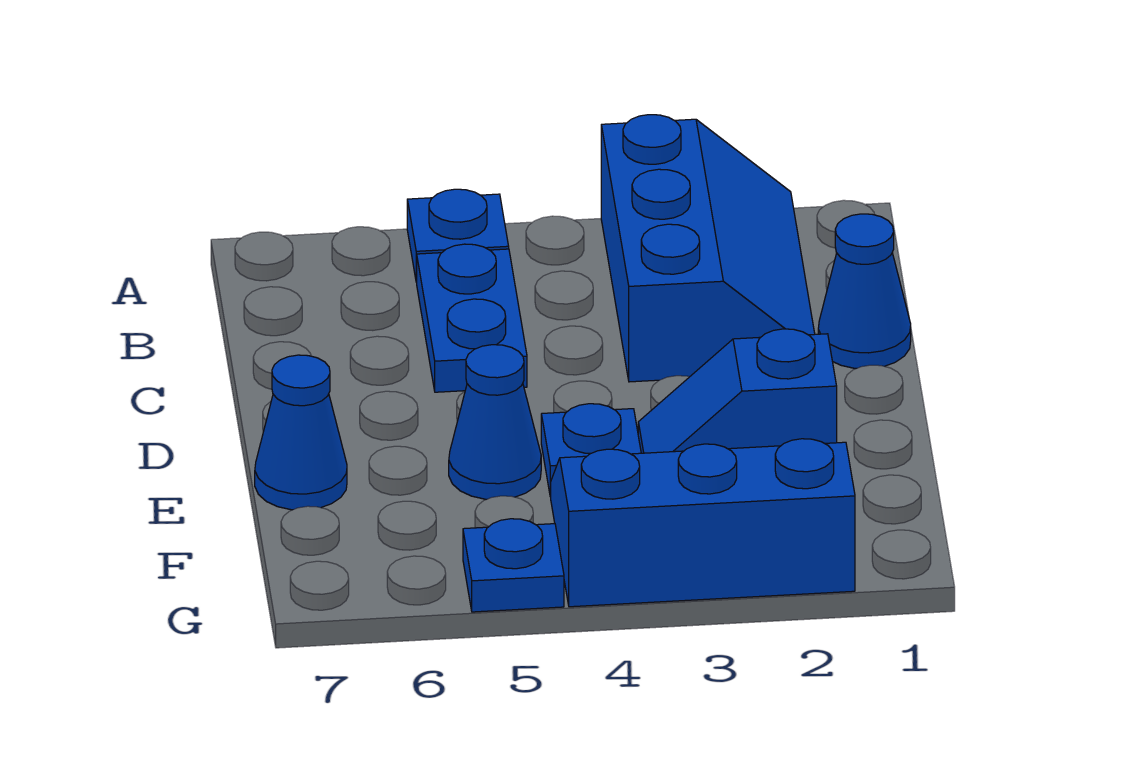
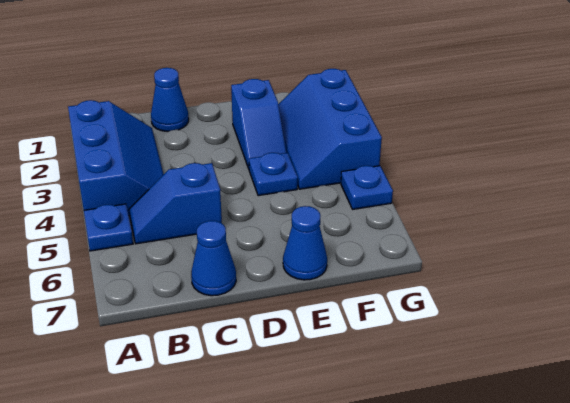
blue 2x3 slope [601,115,815,382] -> blue 2x3 slope turned to [68,100,164,215]
blue 1x2 plate [417,244,527,392] -> blue 1x2 slope [129,163,222,244]
blue 1x1 cone [449,345,541,499] -> blue 1x1 cone moved to [191,221,236,296]

